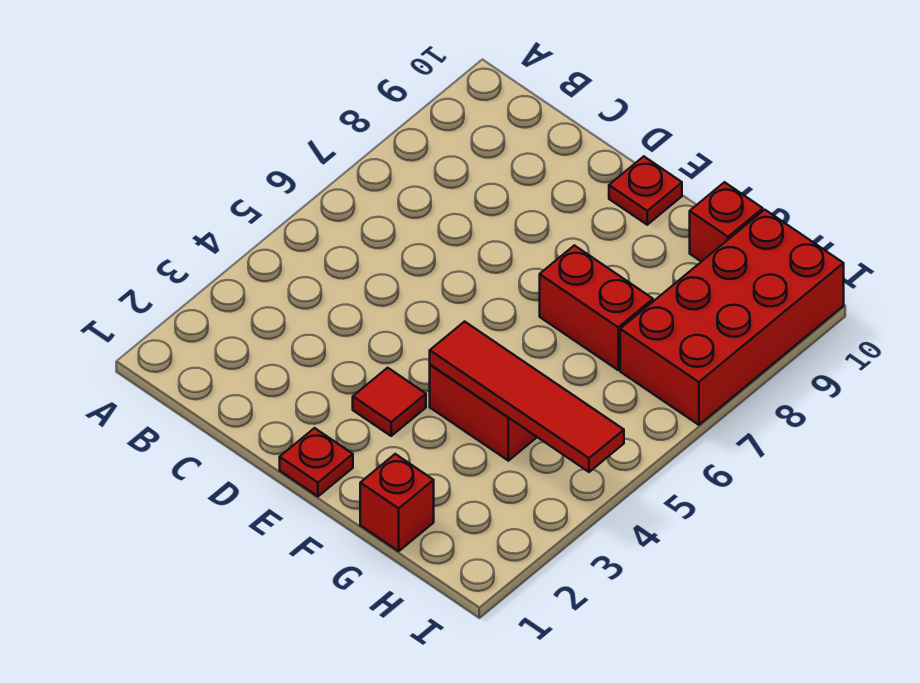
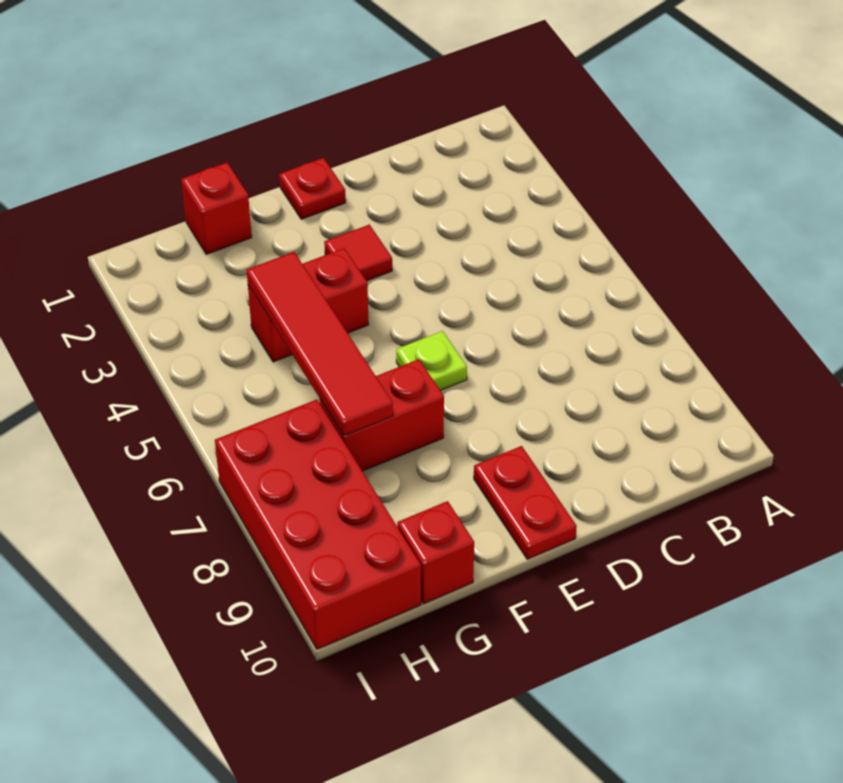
none -> lime 1x1 plate [396,331,467,391]
red 1x1 plate [609,156,682,225] -> red 1x2 plate [474,446,577,559]
red 1x4 tile [430,322,624,472] -> red 1x4 tile turned to [247,252,393,436]

